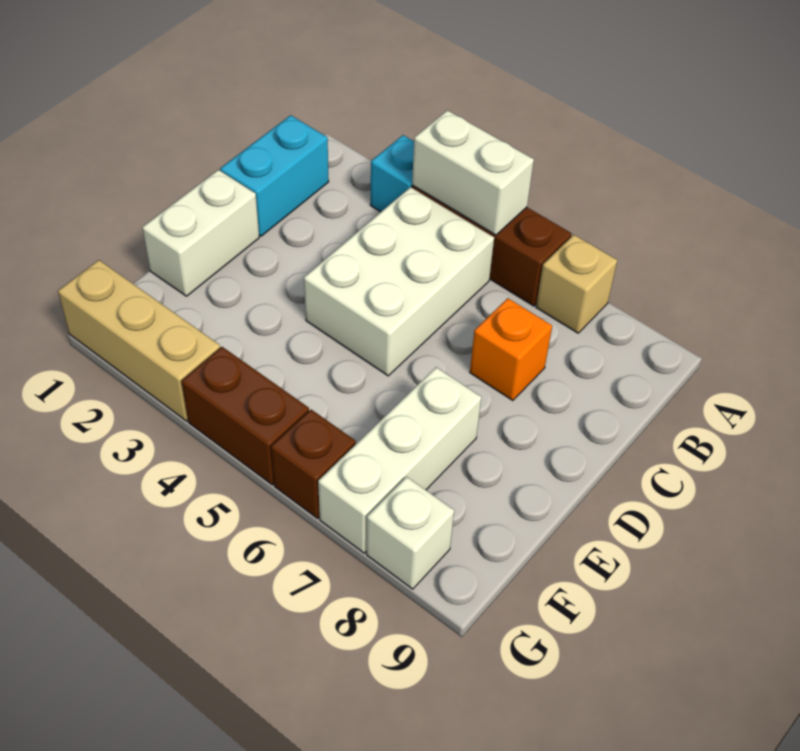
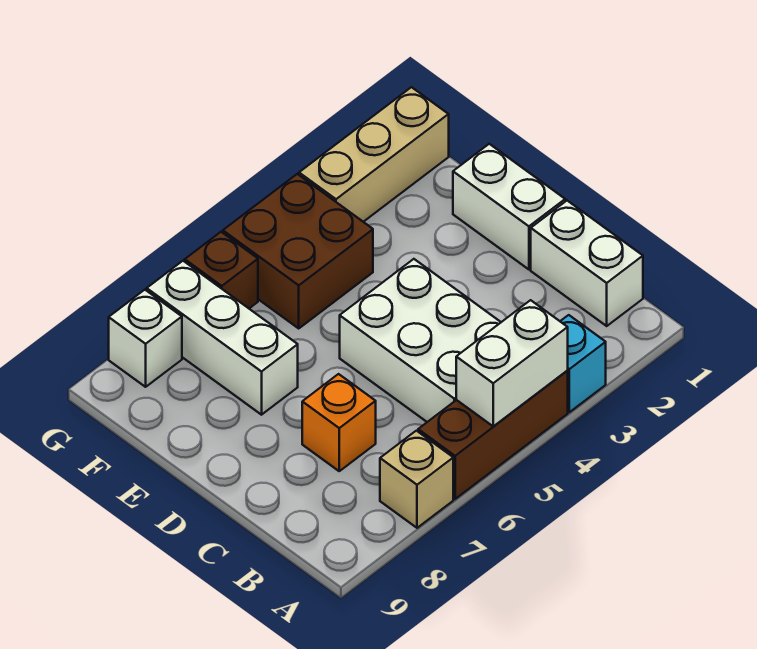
cyan 1x2 brick [220,115,329,236] -> white 1x2 brick [531,201,643,326]
brown 1x2 brick [182,347,309,485] -> brown 2x2 brick [223,174,373,328]

